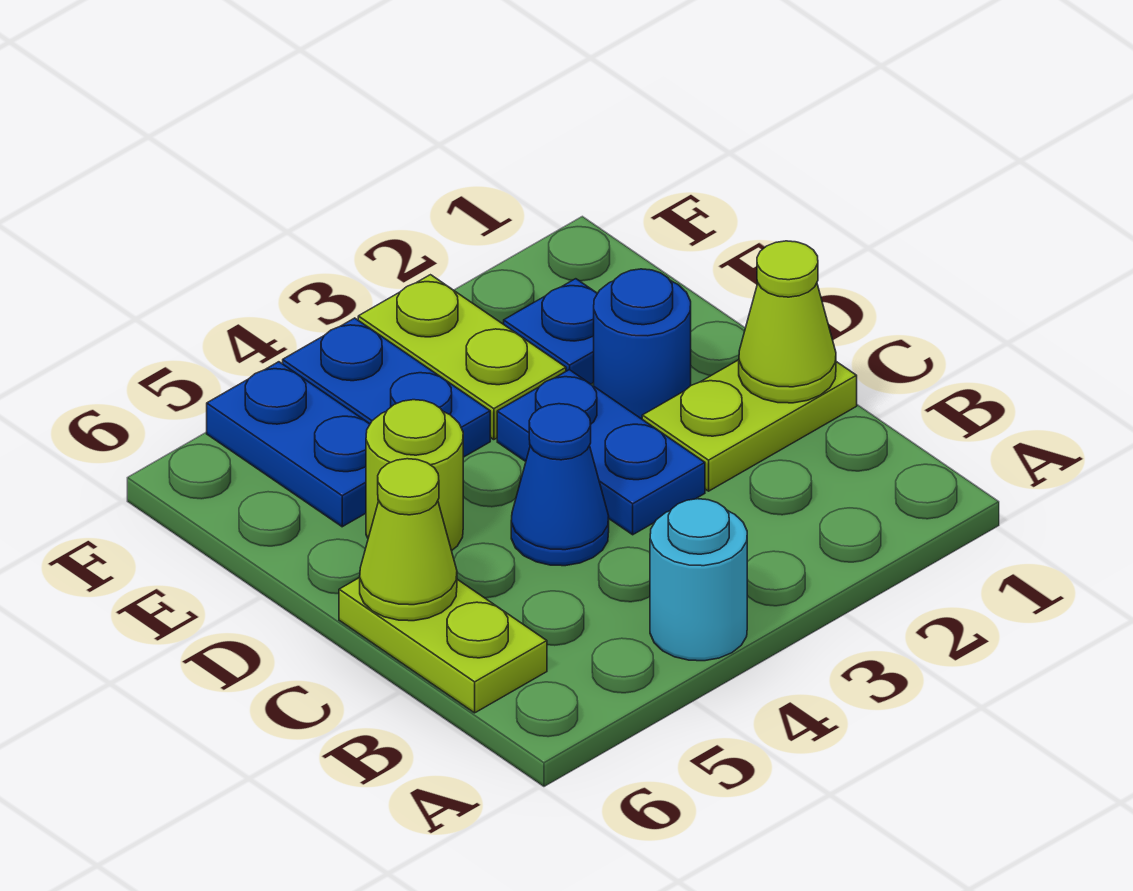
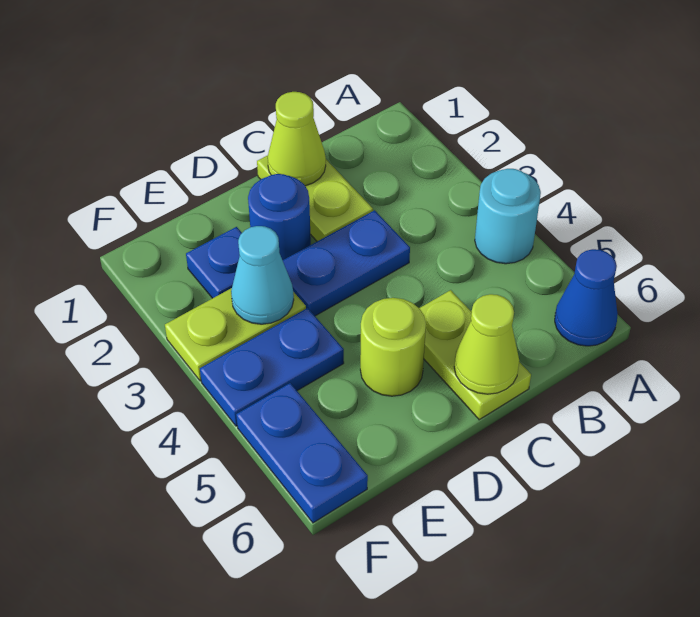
lime 1x2 plate [339,578,547,713] -> lime 1x2 plate turned to [420,290,531,420]
blue 1x1 cone [511,404,609,566] -> blue 1x1 cone moved to [555,249,618,346]
none -> cyan 1x1 cone [231,226,294,324]
blue 1x2 plate [207,362,370,527] -> blue 1x2 plate turned to [236,383,368,523]

